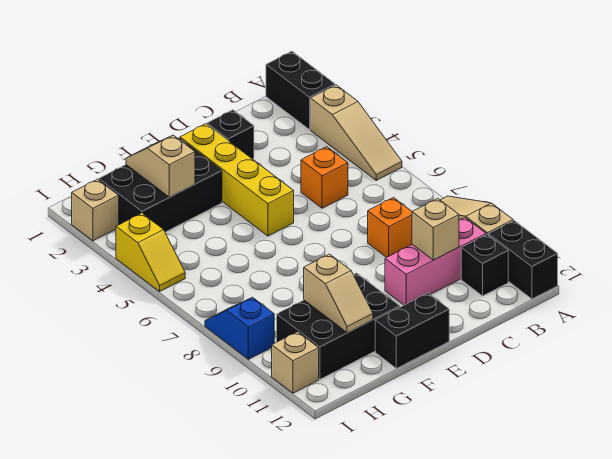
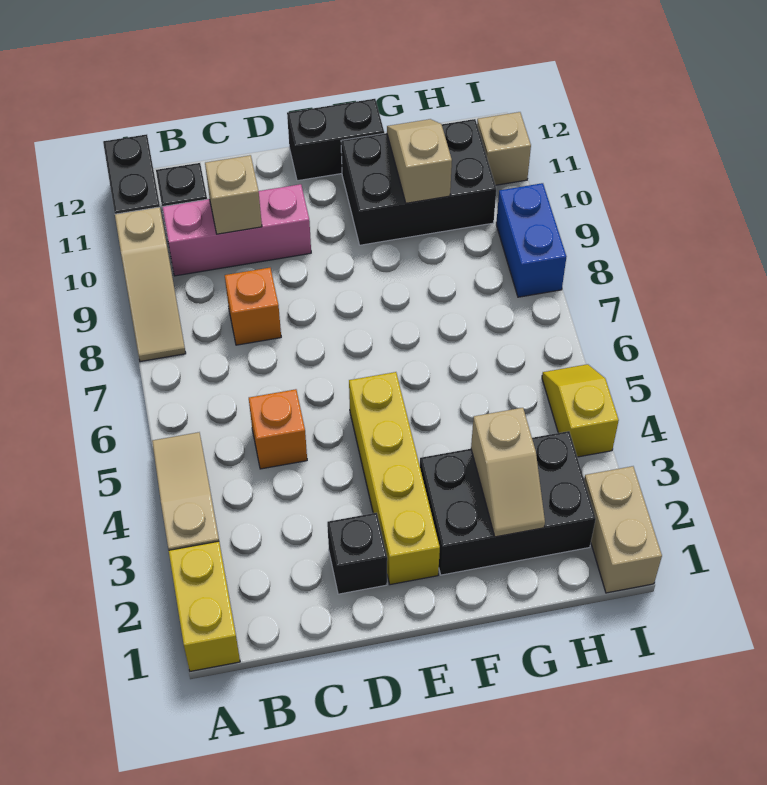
black 1x2 brick [266,51,335,130] -> yellow 1x2 brick [169,541,240,671]
tan 1x1 brick [72,179,119,241] -> tan 1x2 brick [584,466,662,593]
blue 1x2 slope [205,297,274,359] -> blue 1x2 brick [496,183,566,297]

